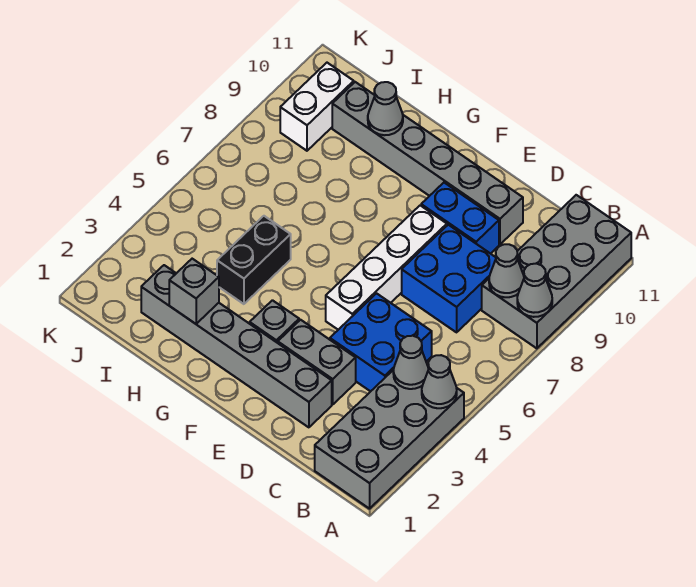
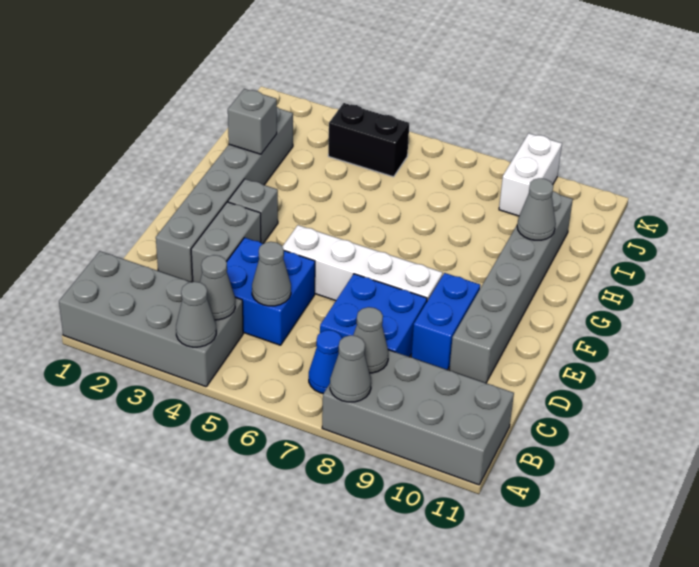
none -> blue 1x1 cone [309,330,342,393]
none -> grey 1x1 cone [252,242,291,306]
black 1x2 brick [217,216,291,304] -> black 1x2 brick moved to [328,103,409,177]
white 1x2 brick [280,63,354,151] -> white 1x2 brick turned to [499,133,562,216]

